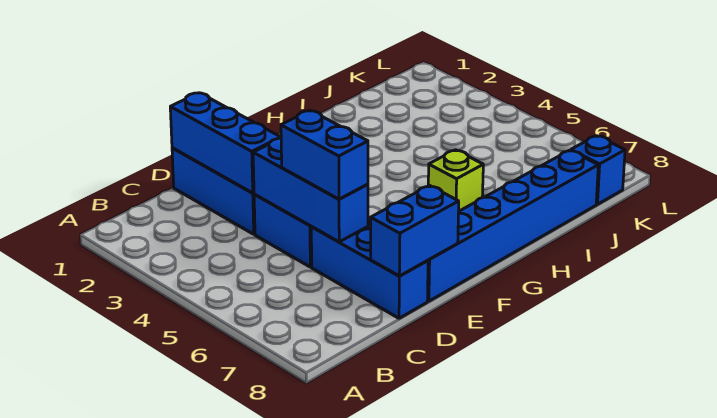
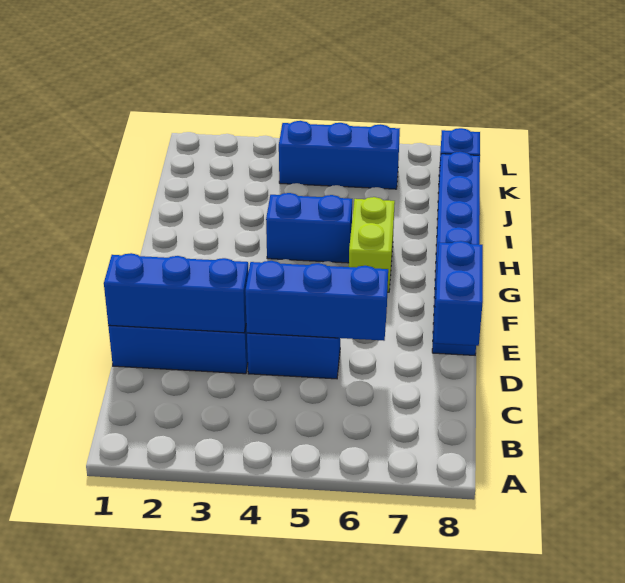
blue 1x2 brick [281,110,368,199] -> blue 1x2 brick moved to [266,193,352,263]
blue 1x3 brick [311,227,428,318] -> blue 1x3 brick moved to [279,121,400,189]
lime 1x1 brick [428,150,483,211] -> lime 1x2 brick [349,197,395,292]

